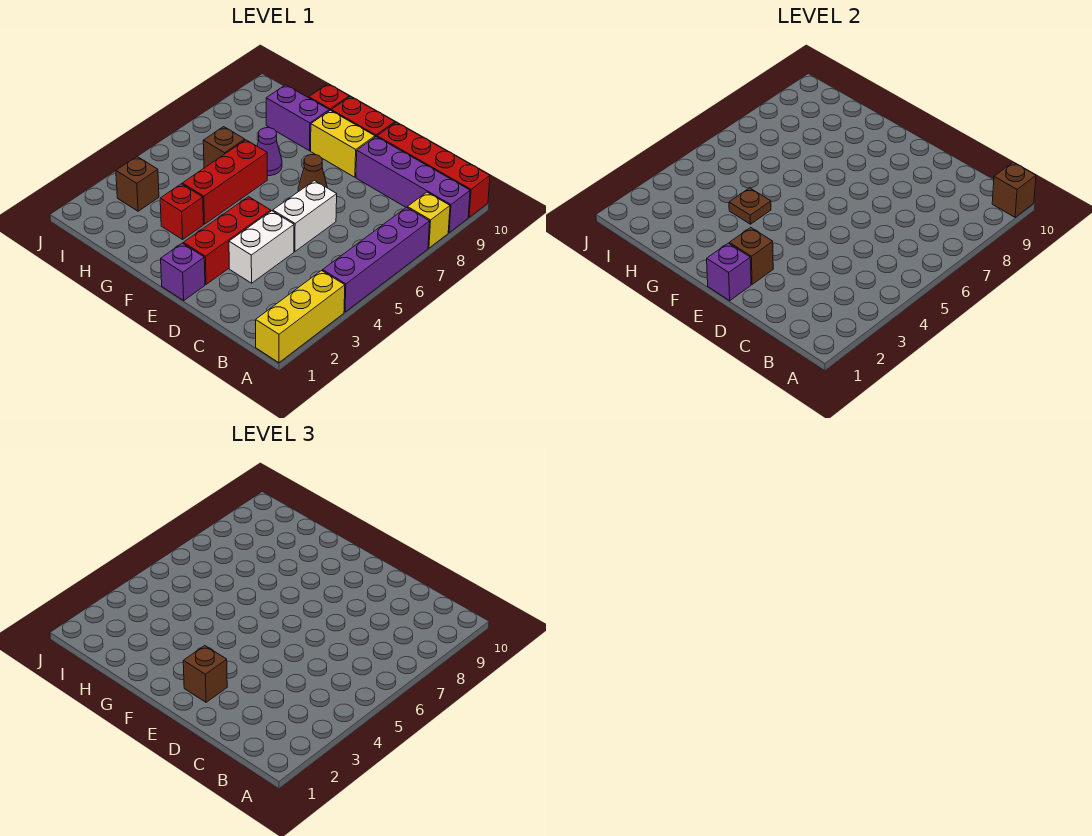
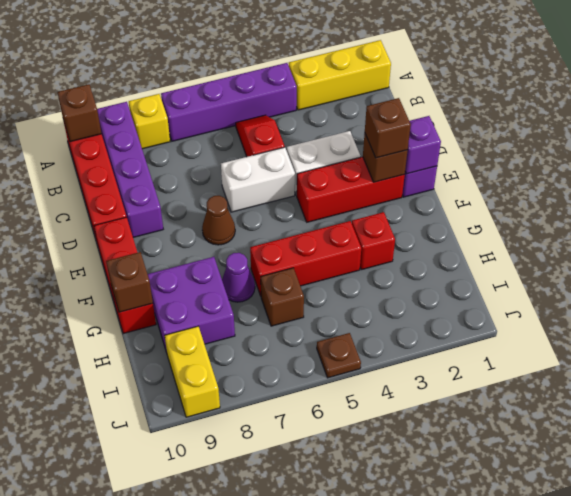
none -> red 1x2 slope [236,115,285,157]
yellow 1x2 brick [311,110,375,177] -> yellow 1x2 brick moved to [165,326,220,417]
brown 1x1 plate [729,188,771,224] -> brown 1x1 plate moved to [317,333,361,378]
purple 1x2 brick [266,85,329,151] -> purple 2x2 brick [148,257,235,352]
brown 1x1 brick [116,157,159,211] -> brown 1x1 brick moved to [106,252,153,312]

